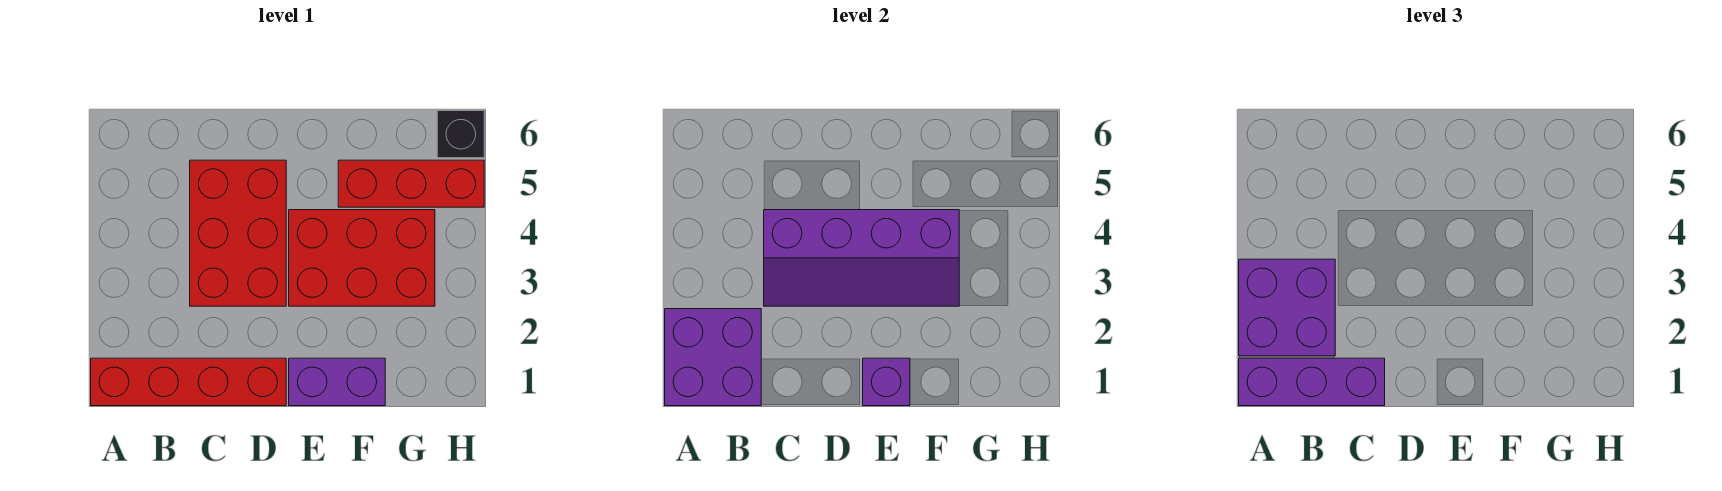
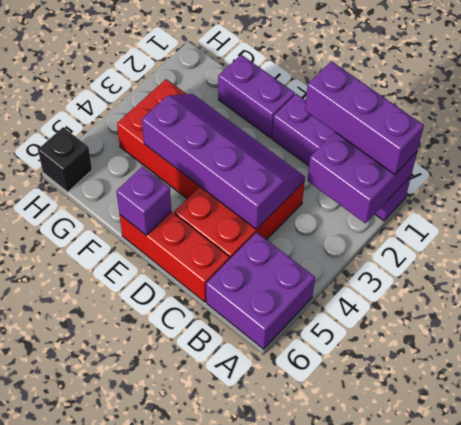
red 1x4 brick [91,358,286,406] -> purple 1x4 brick [272,94,411,221]
purple 2x2 brick [1239,259,1335,356] -> purple 2x2 brick moved to [206,232,315,349]
purple 1x1 brick [863,358,910,406] -> purple 1x1 brick moved to [116,167,171,235]
red 1x3 brick [338,160,484,207] -> red 1x3 brick moved to [120,212,229,302]

